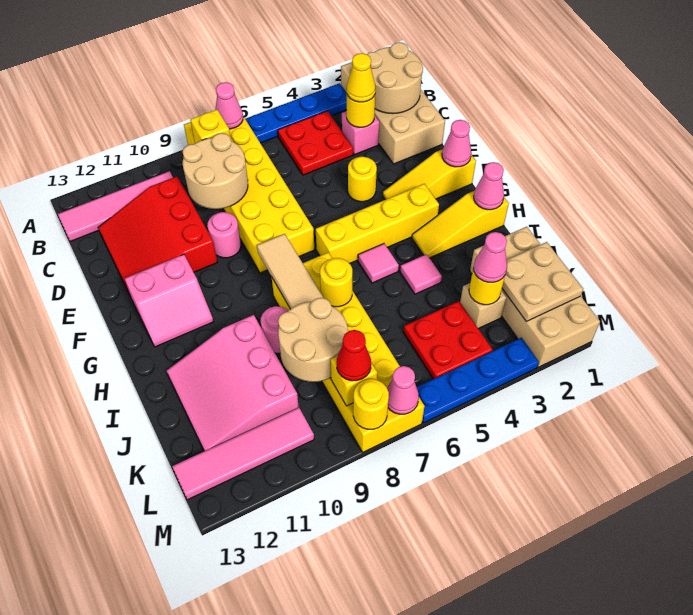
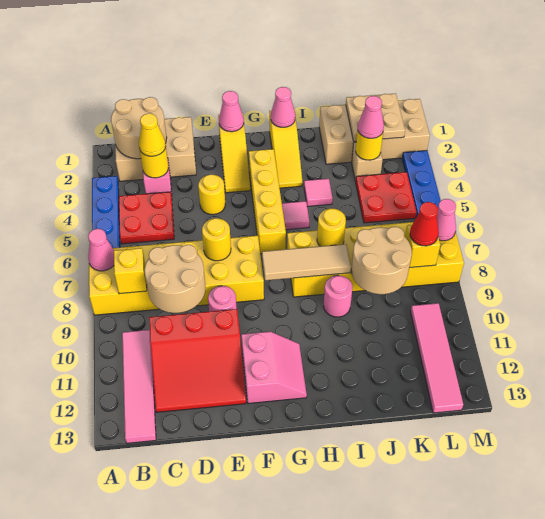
tan 2x4 brick [341,62,445,164] -> tan 2x3 brick [115,117,196,181]
pink 3x3 slope [167,315,299,451] -> none
yellow 1x1 round brick [353,379,389,429] -> yellow 1x1 round brick moved to [202,218,231,261]

